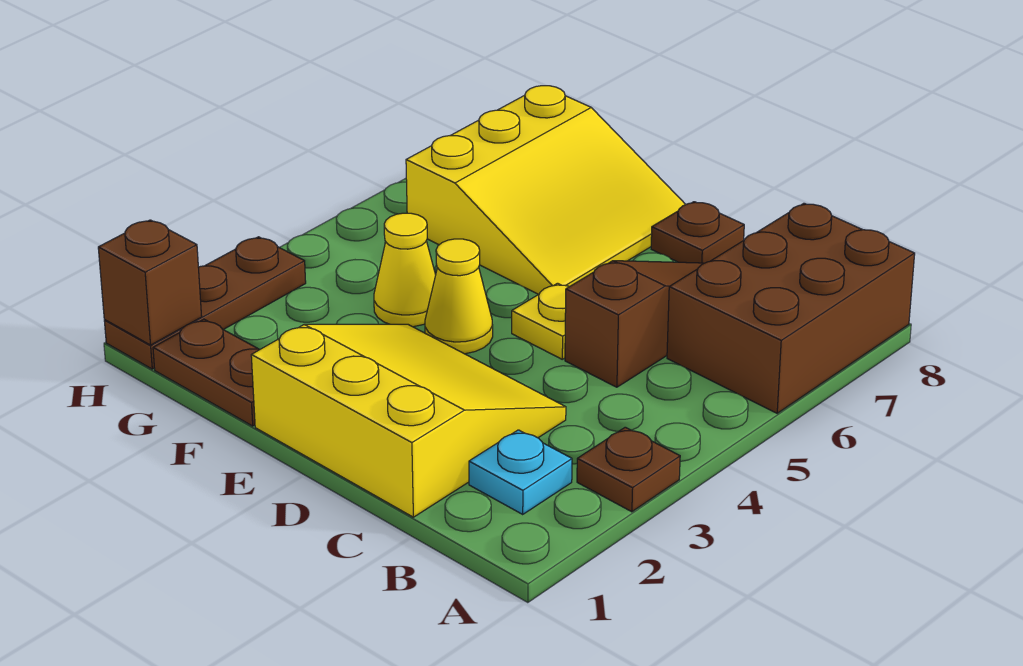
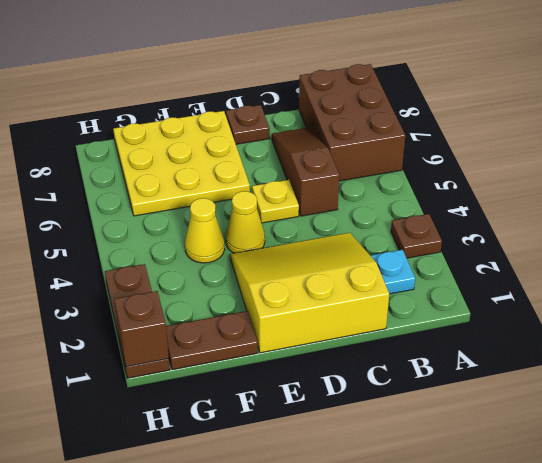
yellow 3x3 slope [406,86,686,294] -> yellow 3x3 plate [113,111,250,216]

